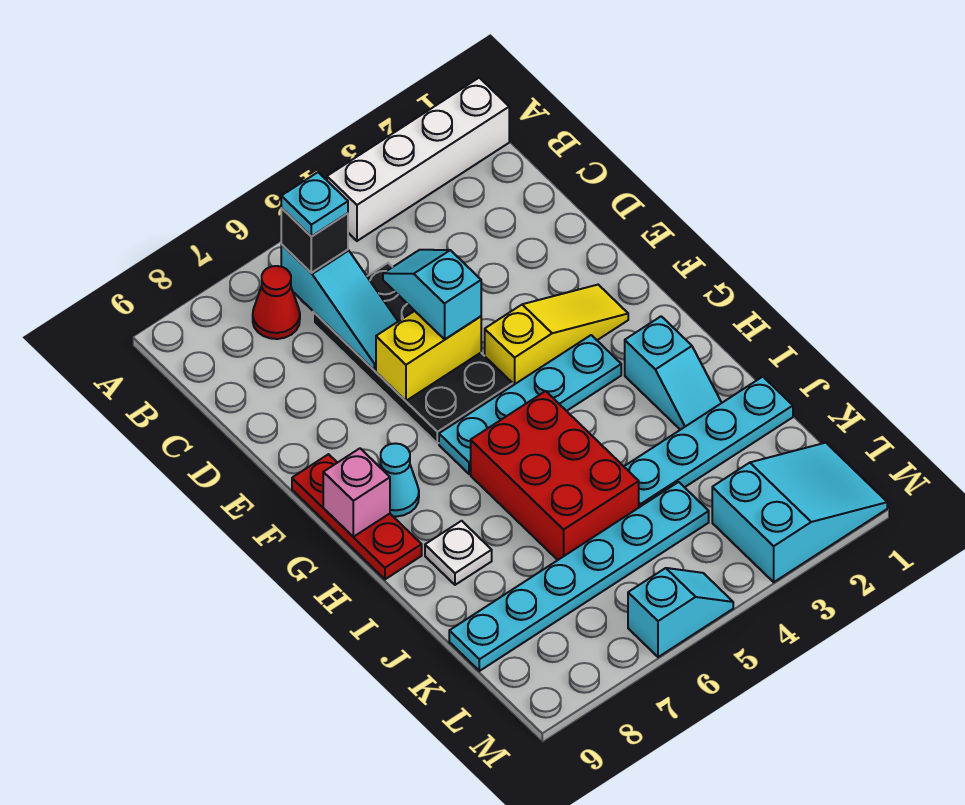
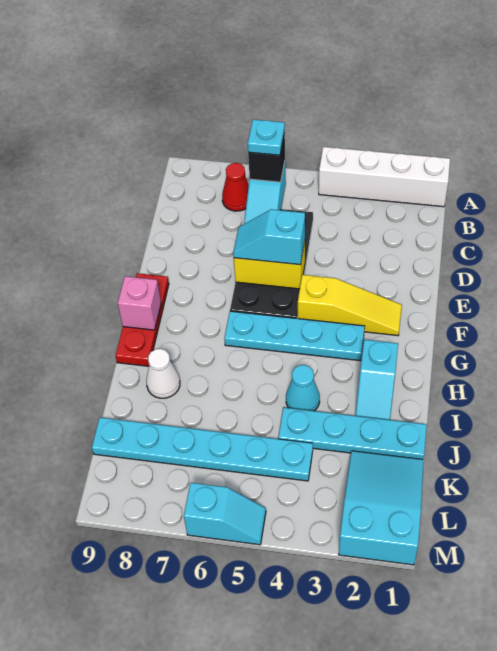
cyan 1x2 slope [383,250,481,339] -> cyan 1x2 slope turned to [233,209,305,265]
cyan 1x1 cone [380,443,419,517] -> cyan 1x1 cone moved to [286,365,320,411]
red 2x3 brick [471,391,639,560] -> none
white 1x1 plate [425,521,492,585] -> white 1x1 cone [146,349,180,398]
cyan 2x3 slope [712,443,887,582] -> cyan 2x3 slope turned to [339,451,423,565]

